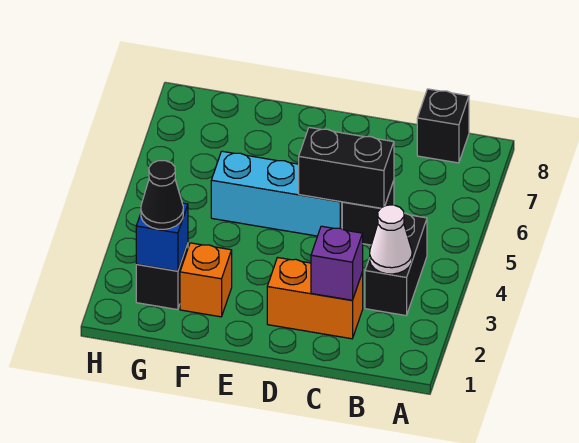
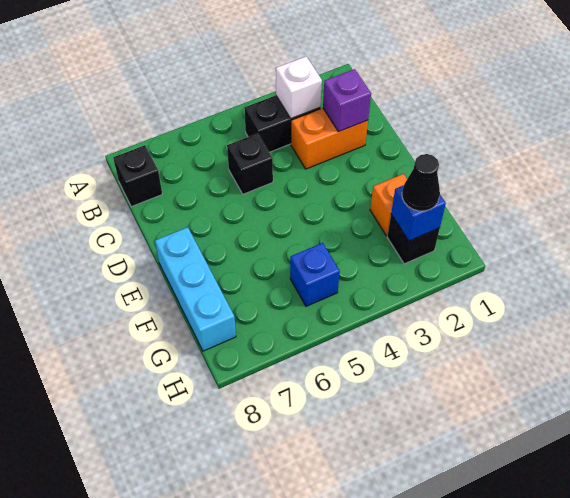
white 1x1 cone [369,205,412,274] -> white 1x1 brick [276,56,322,119]
orange 1x2 brick [267,258,363,339] -> orange 1x2 brick turned to [291,108,368,169]
black 1x2 brick [299,127,394,208] -> none
cyan 1x3 brick [211,151,342,236] -> cyan 1x3 brick moved to [155,227,236,351]
none -> blue 1x1 brick [290,243,340,306]

